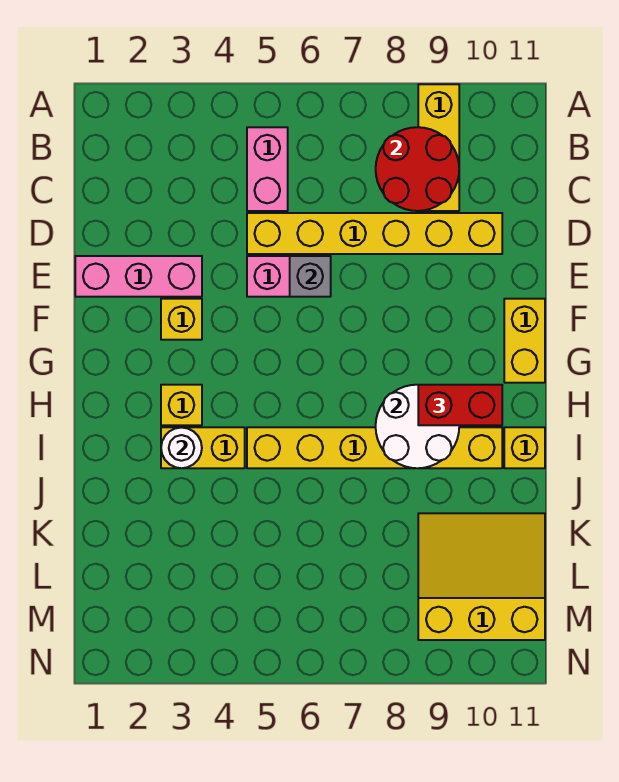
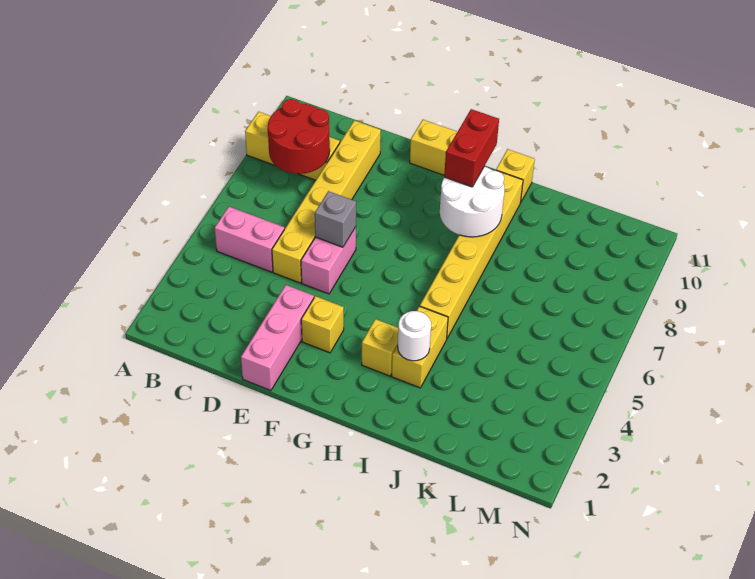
yellow 3x3 slope [418,513,545,640] -> none

